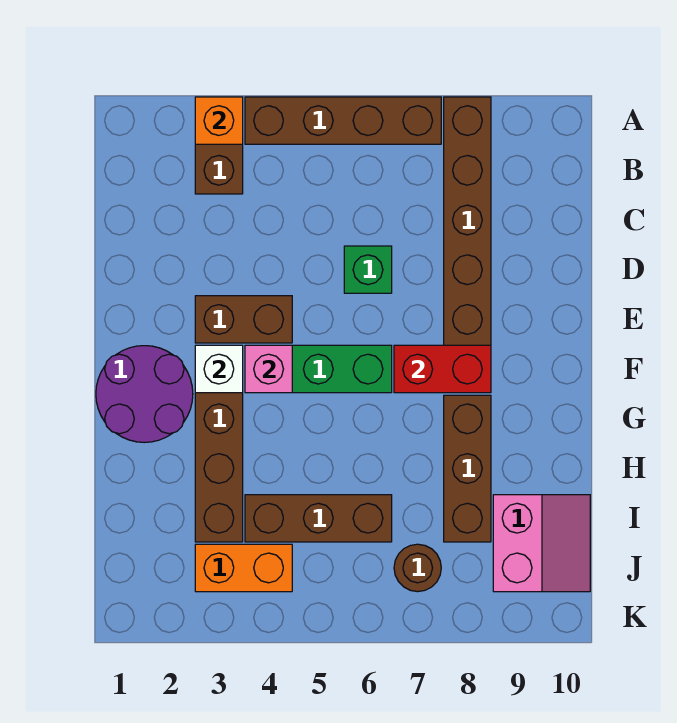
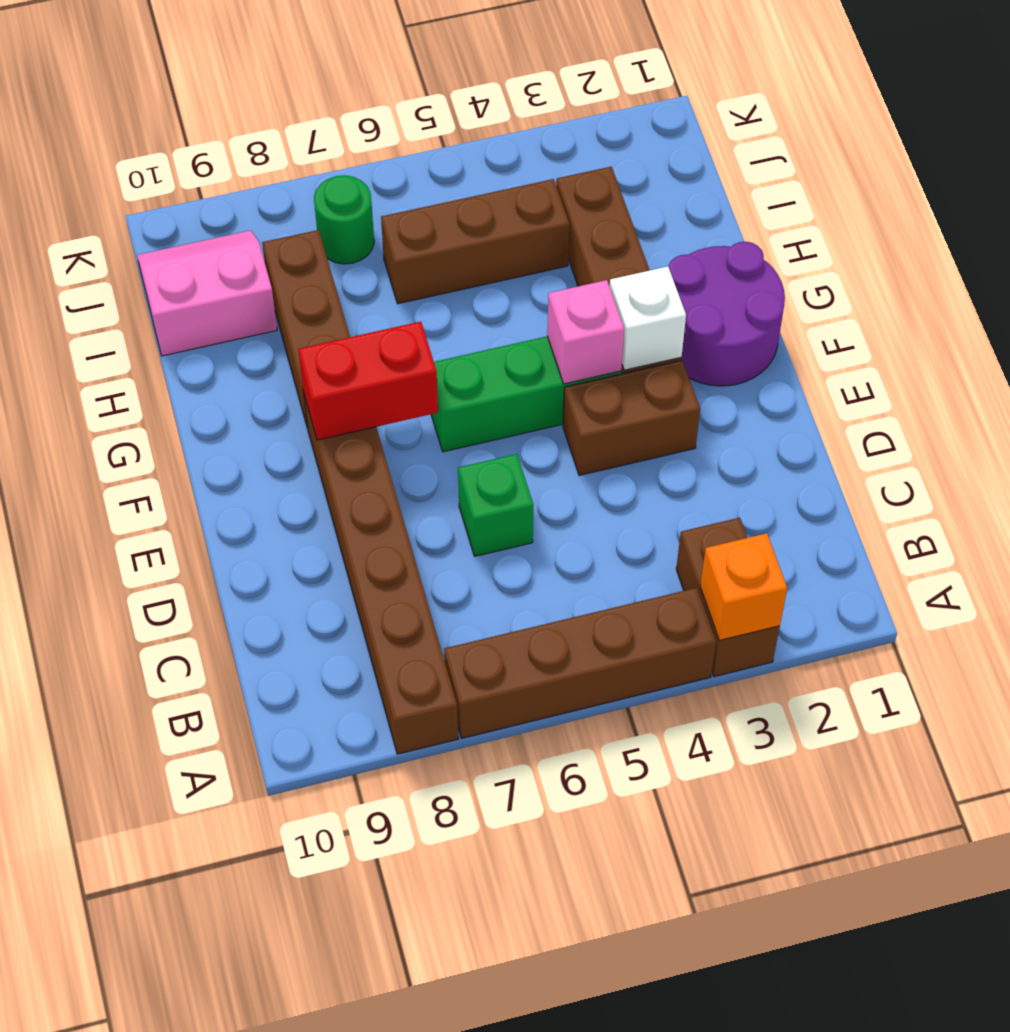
pink 2x2 slope [493,495,590,592] -> pink 2x2 slope turned to [137,230,277,356]
orange 1x2 brick [195,544,292,592] -> none
brown 1x1 round brick [394,544,441,592] -> green 1x1 round brick [314,175,374,264]

